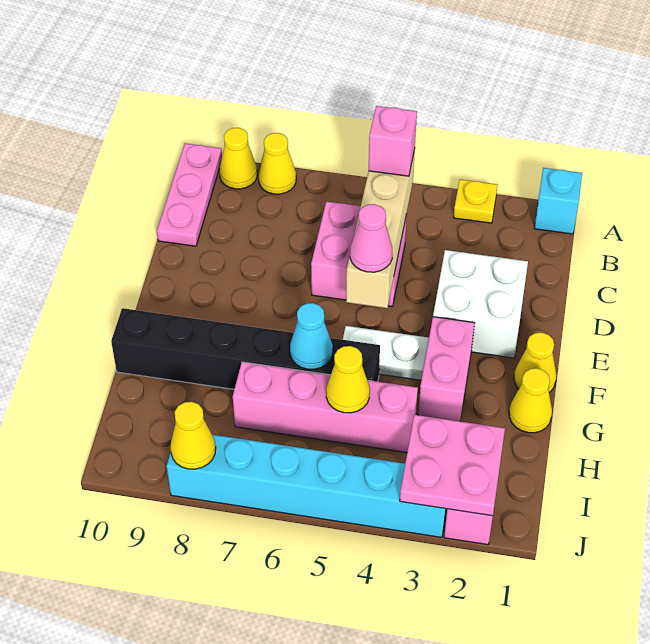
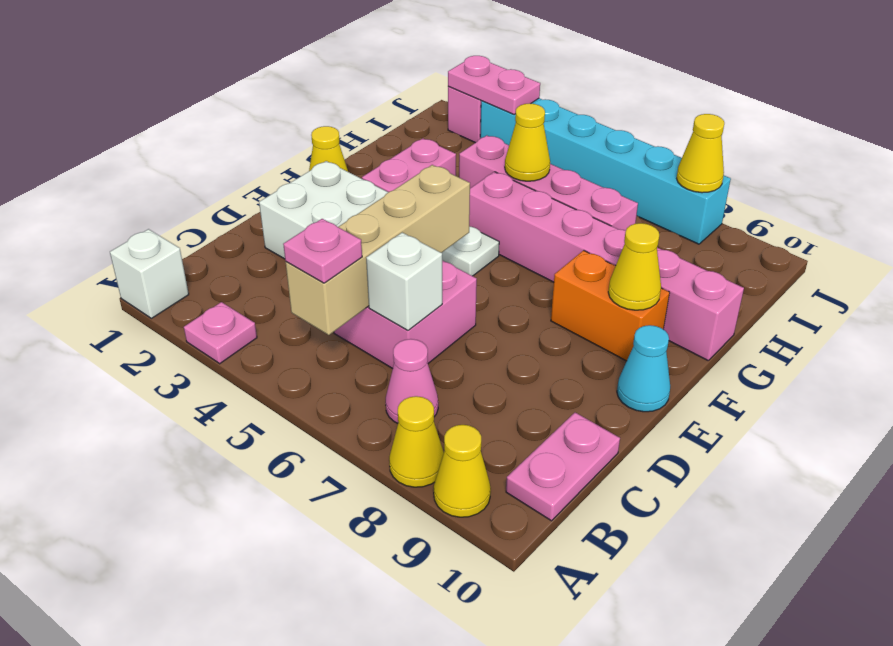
cyan 1x1 brick [534,168,582,234] -> white 1x1 brick [110,229,189,318]
yellow 1x1 plate [454,179,497,223] -> pink 1x1 plate [184,302,257,364]
pink 1x3 plate [157,143,222,246] -> pink 1x2 plate [506,413,620,521]
pink 1x1 brick [369,106,417,176] -> pink 1x1 plate [283,219,362,283]
none -> white 1x1 brick [366,233,442,330]
pink 1x1 cone [350,204,392,272] -> pink 1x1 cone moved to [386,339,438,423]
none -> orange 1x2 brick [551,250,670,361]
yellow 1x1 cone [509,368,552,433] -> yellow 1x1 cone moved to [608,223,661,310]
black 1x6 brick [111,308,380,389] -> pink 1x6 brick [469,172,744,361]
cyan 1x1 cone [290,303,333,369] -> cyan 1x1 cone moved to [617,325,670,412]
pink 2x2 plate [400,415,505,516] -> pink 1x2 plate [448,56,540,115]

